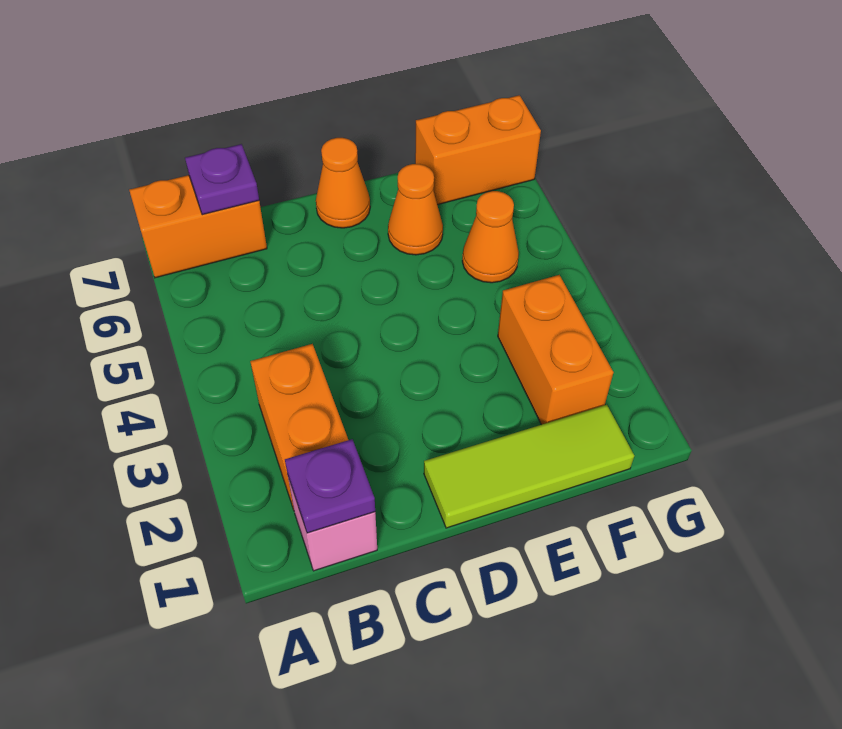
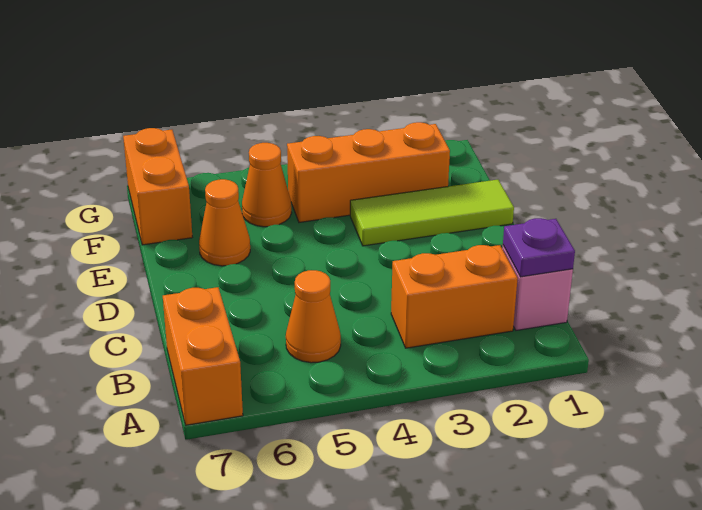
purple 1x1 plate [185,144,259,215] -> none
lime 1x3 tile [424,405,634,528] -> lime 1x3 tile turned to [350,180,514,246]
orange 1x1 cone [316,138,370,228] -> orange 1x1 cone moved to [286,270,341,363]
orange 1x2 brick [498,275,613,425] -> orange 1x3 brick [287,122,450,222]

